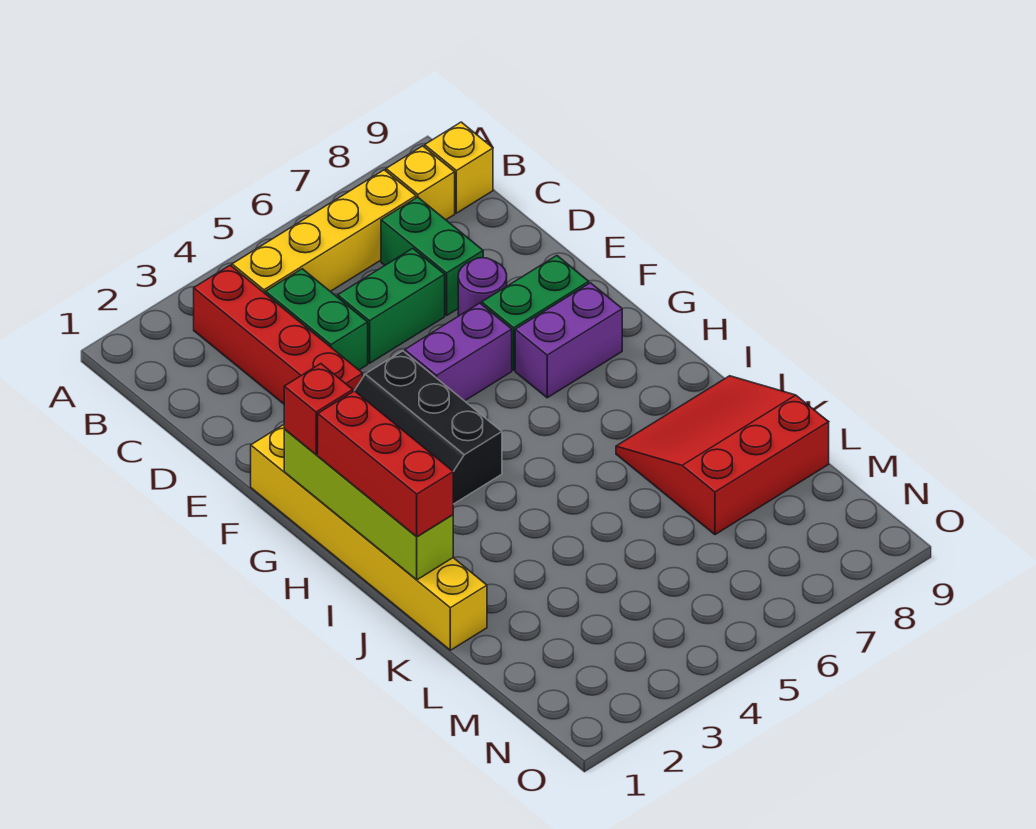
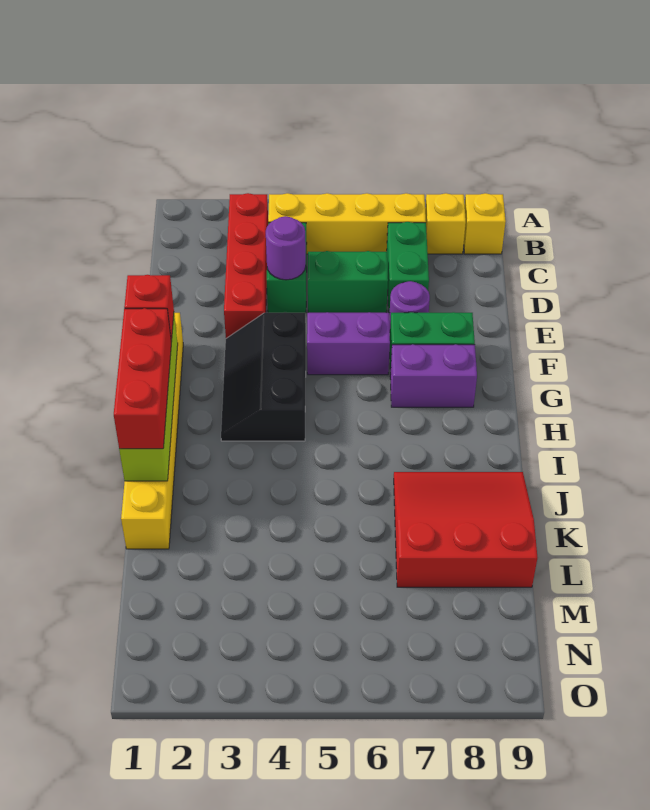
none -> purple 1x1 round brick [266,216,306,280]

